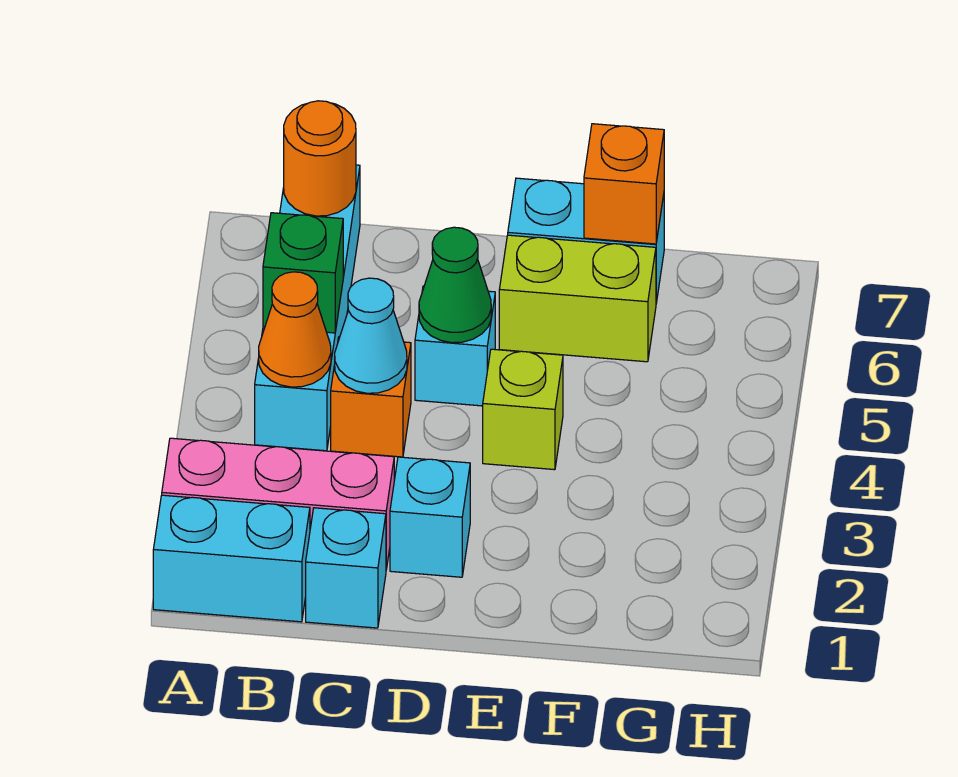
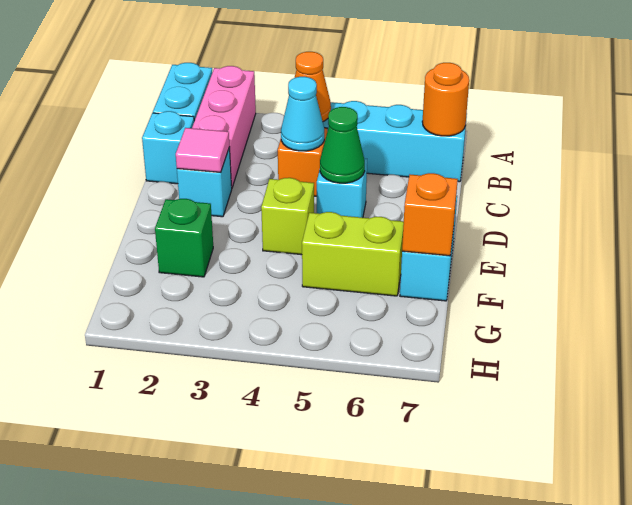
green 1x1 brick [263,213,343,333] -> green 1x1 brick moved to [155,199,213,277]
none -> pink 1x1 tile [176,128,229,172]
lime 1x2 brick [499,235,656,362] -> lime 1x2 brick turned to [302,212,404,296]

